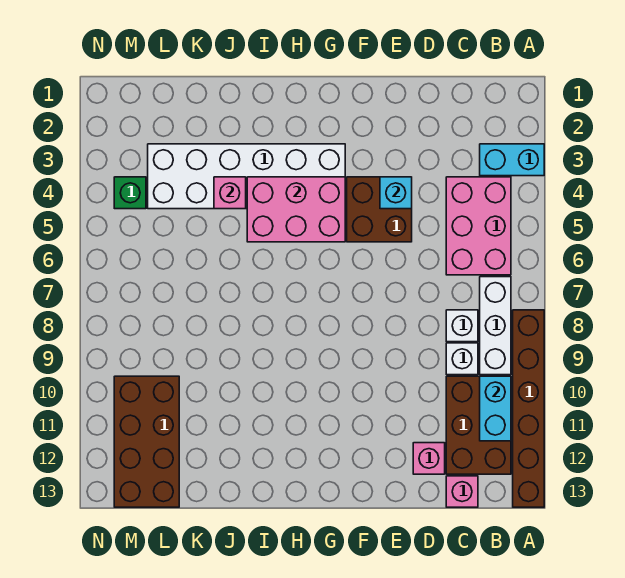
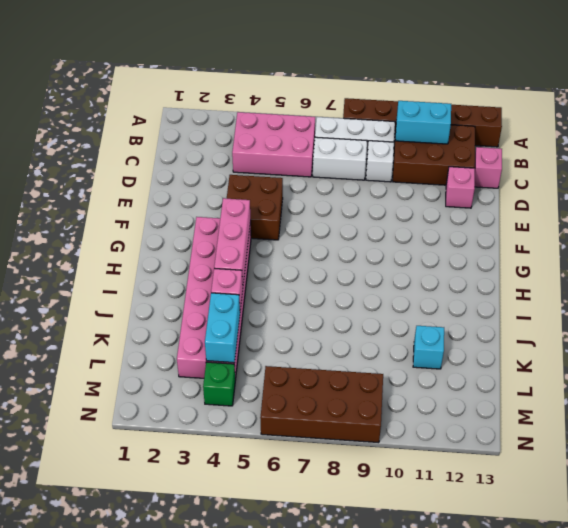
cyan 1x2 brick [480,144,544,176] -> cyan 1x2 brick moved to [205,293,240,363]
white 1x1 brick [446,310,478,342] -> white 1x2 brick [313,137,367,180]
cyan 1x1 brick [380,177,412,209] -> cyan 1x1 brick moved to [413,326,444,369]
white 2x6 brick [148,144,345,209] -> pink 2x6 brick [177,217,251,380]
pink 2x3 brick [247,177,345,242] -> pink 1x3 brick [214,198,250,284]
brown 2x4 brick [114,376,179,507] -> brown 2x4 brick moved to [260,366,383,443]

